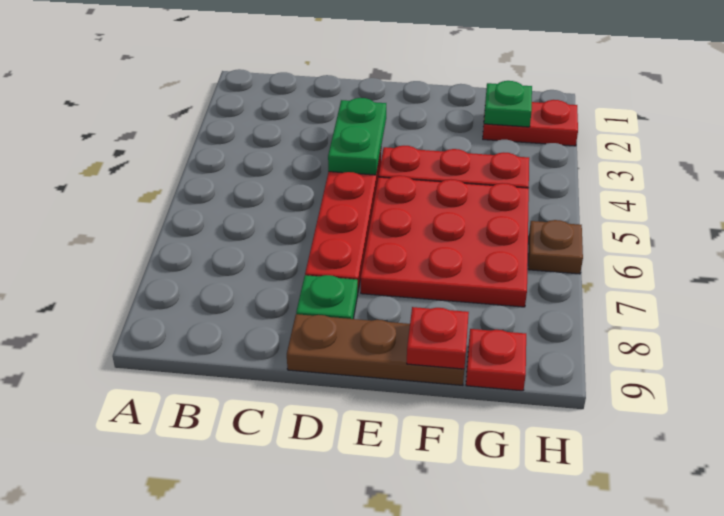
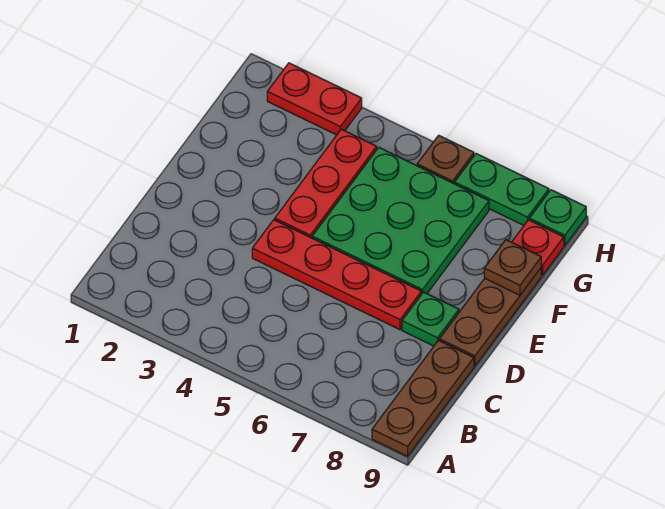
none -> brown 1x3 plate [372,340,474,456]
green 1x2 plate [328,98,386,175] -> green 1x2 plate moved to [454,154,549,225]
red 3x3 plate [361,176,529,307] -> green 3x3 plate [312,147,489,294]
red 1x1 plate [407,307,469,369] -> brown 1x1 plate [484,240,541,295]
red 1x2 plate [483,100,578,146] -> red 1x2 plate turned to [267,63,362,135]
green 1x1 plate [484,81,532,127] -> green 1x1 plate moved to [529,190,586,245]

